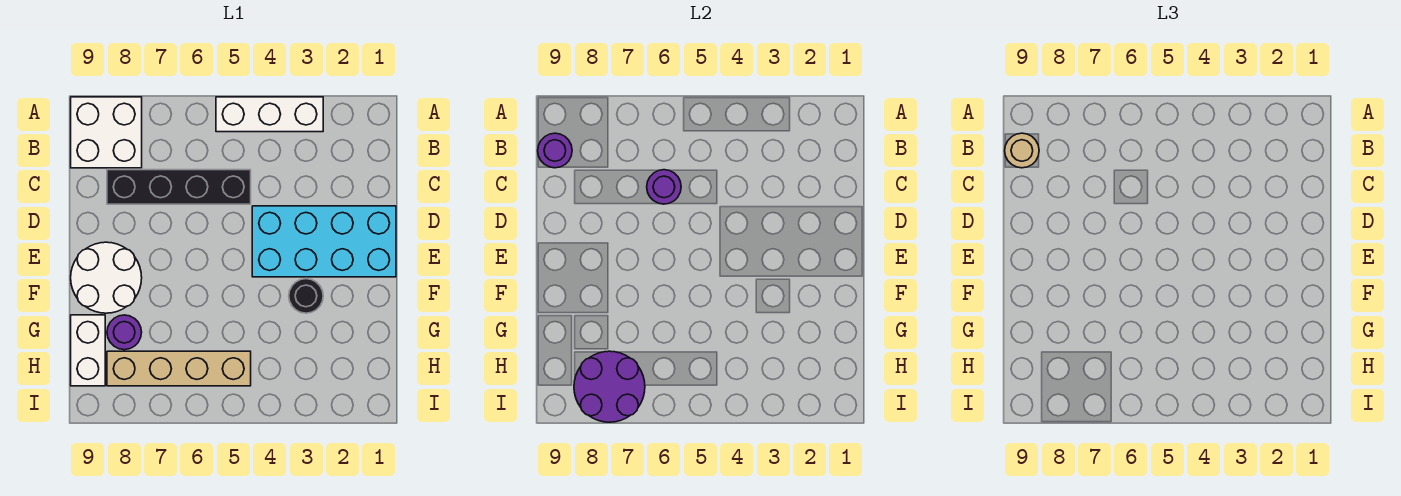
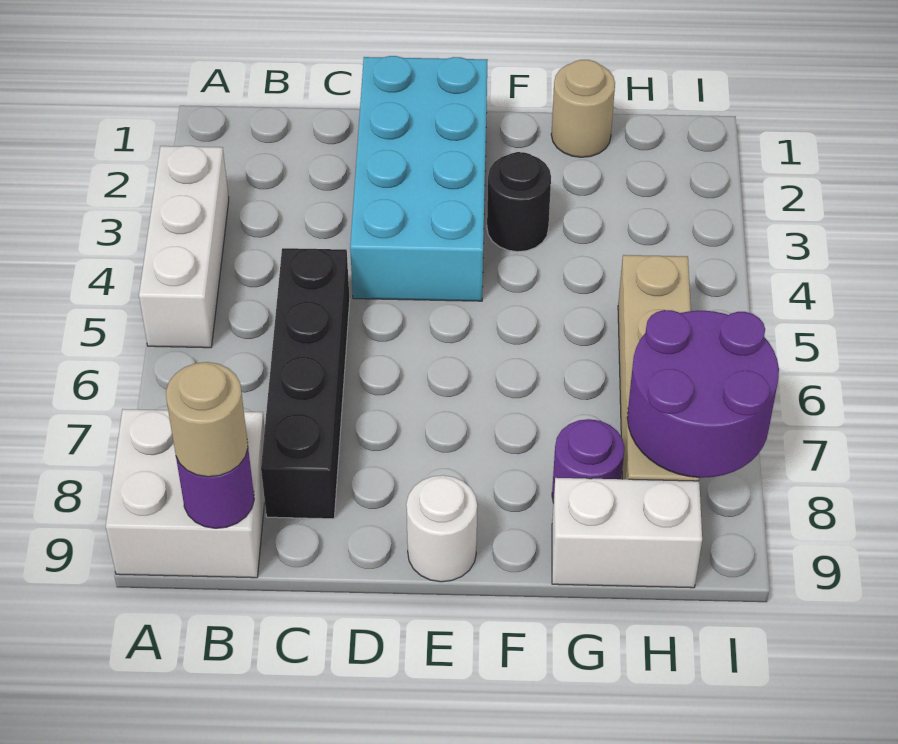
purple 1x1 round brick [647,170,681,204] -> none
white 2x2 round brick [71,242,142,313] -> white 1x1 round brick [406,475,477,582]
none -> tan 1x1 round brick [551,60,615,157]

